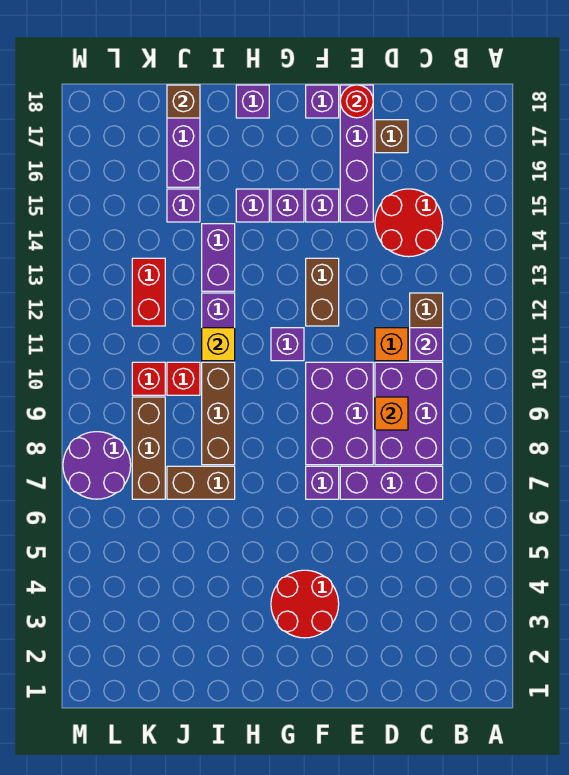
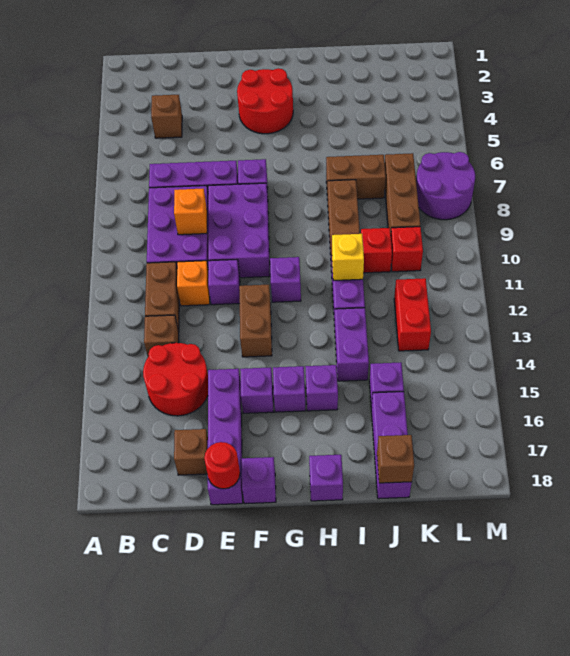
none -> brown 1x1 brick [151,95,182,138]
purple 1x1 brick [410,328,443,361] -> purple 1x1 brick moved to [208,259,240,305]
none -> brown 1x1 brick [144,315,179,357]

